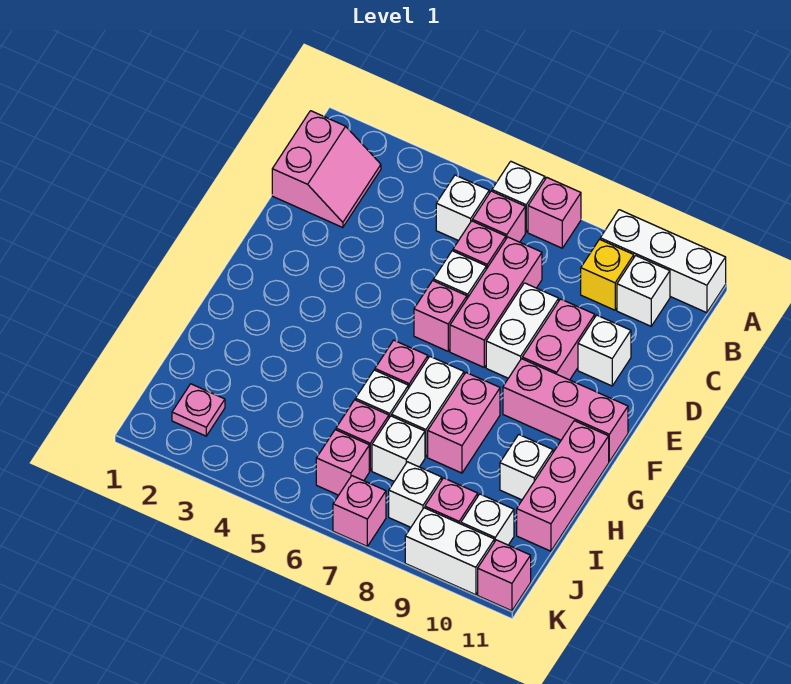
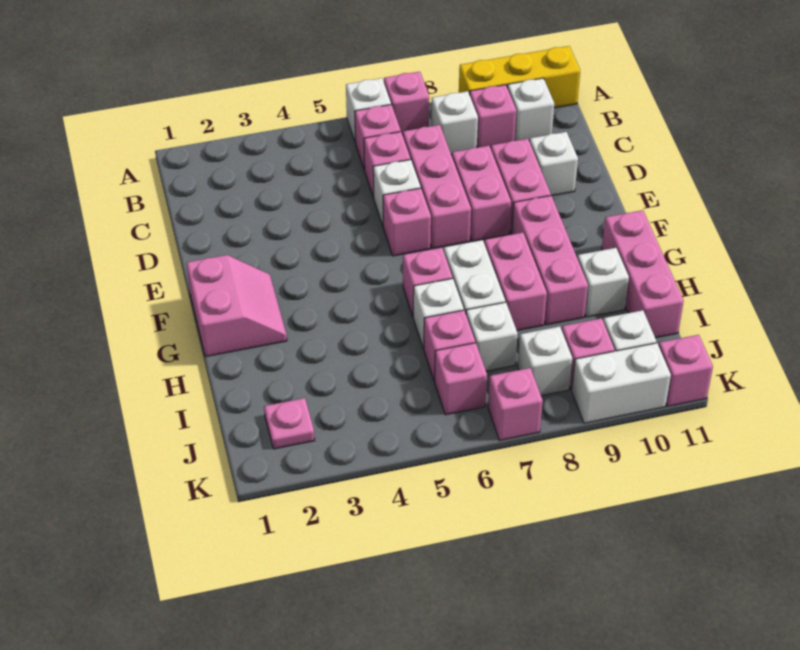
white 1x3 brick [600,210,726,313] -> yellow 1x3 brick [459,46,580,108]
pink 2x2 slope [272,111,381,228] -> pink 2x2 slope moved to [187,255,287,357]
white 1x1 brick [436,175,489,241] -> white 1x1 brick moved to [431,91,478,155]
yellow 1x1 brick [581,239,634,310] -> pink 1x1 brick [470,85,516,148]
white 1x2 brick [486,283,559,378] -> pink 1x2 brick [452,146,511,241]
pink 1x3 brick [503,359,628,462] -> pink 1x3 brick turned to [512,196,588,325]

